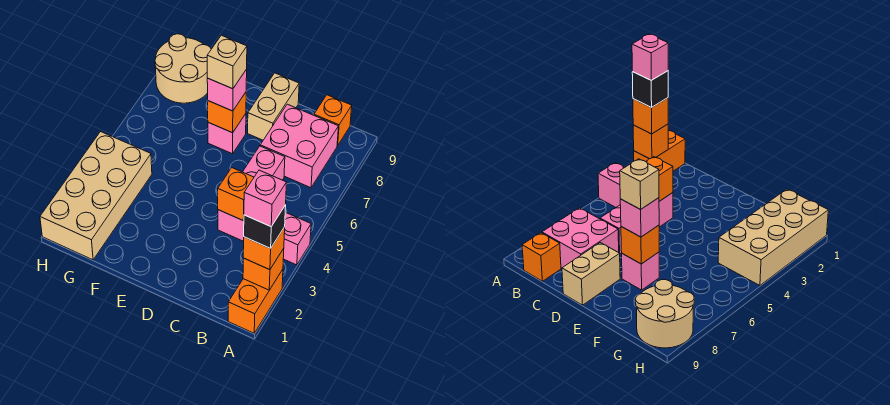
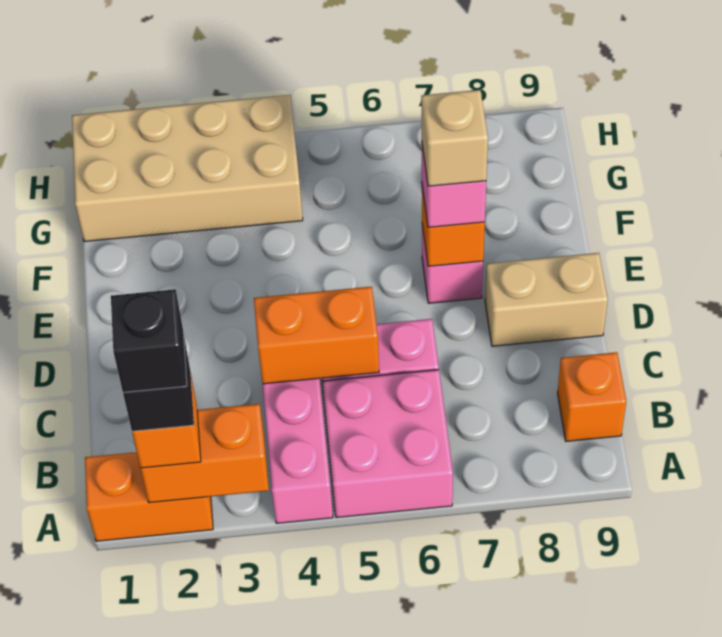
orange 1x1 brick [243,248,284,290] -> orange 1x2 brick [141,404,269,503]
pink 1x1 brick [244,170,286,227] -> black 1x1 brick [111,289,187,392]
pink 2x2 brick [260,104,339,188] -> pink 2x2 brick moved to [323,370,453,518]
orange 1x1 brick [218,168,254,220] -> orange 1x2 brick [254,287,379,384]
tan 2x2 round brick [155,34,211,103] -> none

